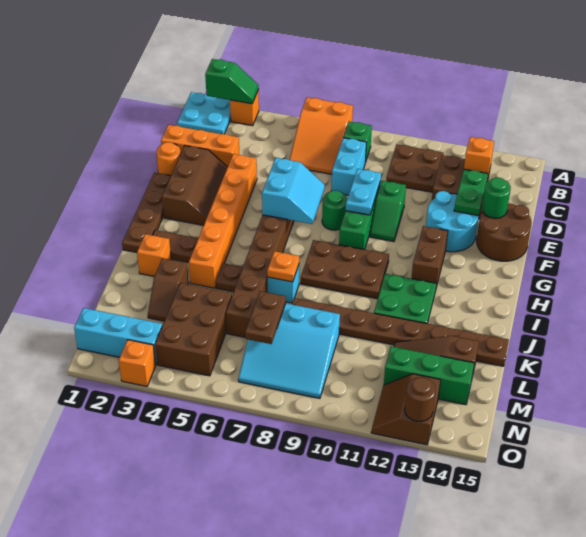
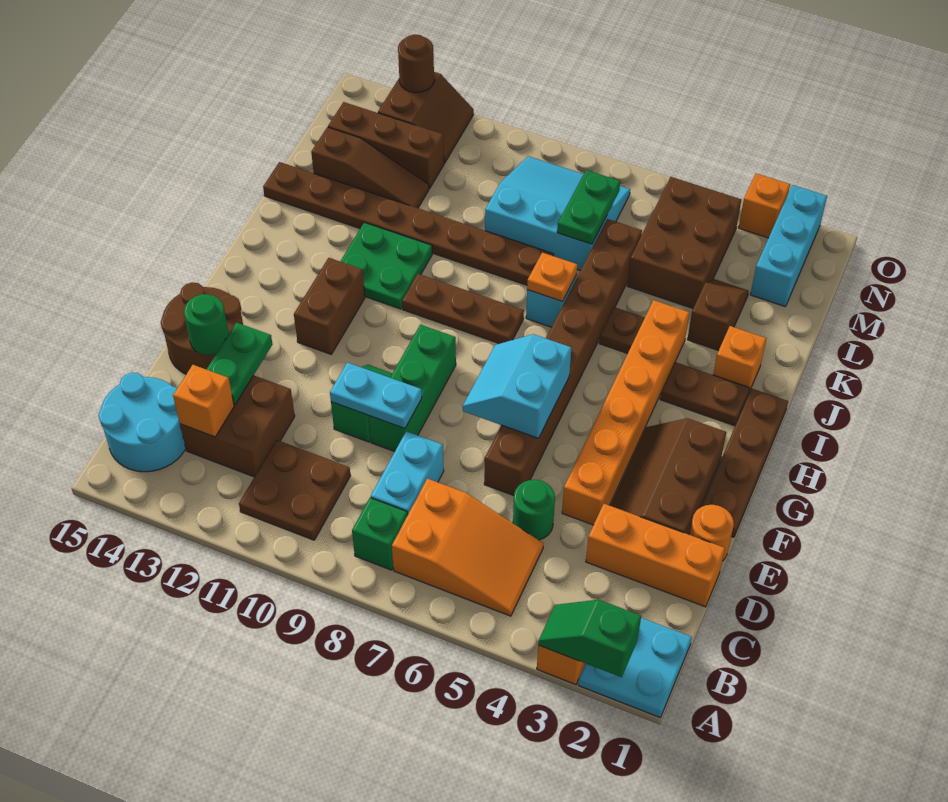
orange 2x3 slope [290,97,353,174] -> orange 2x3 slope turned to [392,478,544,616]
cyan 1x2 plate [346,169,381,215] -> cyan 1x2 plate turned to [330,362,422,429]
cyan 2x2 round brick [426,191,479,252] -> cyan 2x2 round brick moved to [98,373,186,472]
green 1x1 round brick [322,191,347,230] -> green 1x1 round brick moved to [513,480,555,540]
brown 2x3 plate [301,240,389,299] -> brown 1x3 plate [402,274,524,344]
brown 1x2 plate [245,291,286,344] -> green 1x2 plate [557,170,620,244]
green 1x3 brick [384,346,474,405] -> brown 1x3 brick [328,102,444,189]
cyan 1x3 brick [74,308,162,364] -> cyan 1x3 brick turned to [750,185,827,307]

